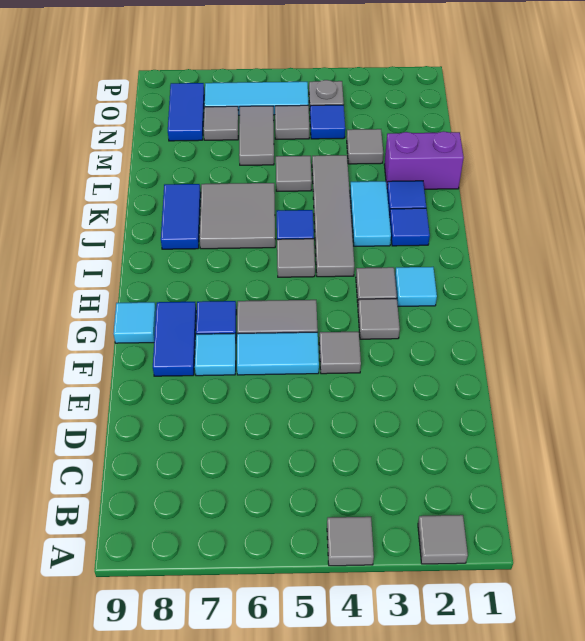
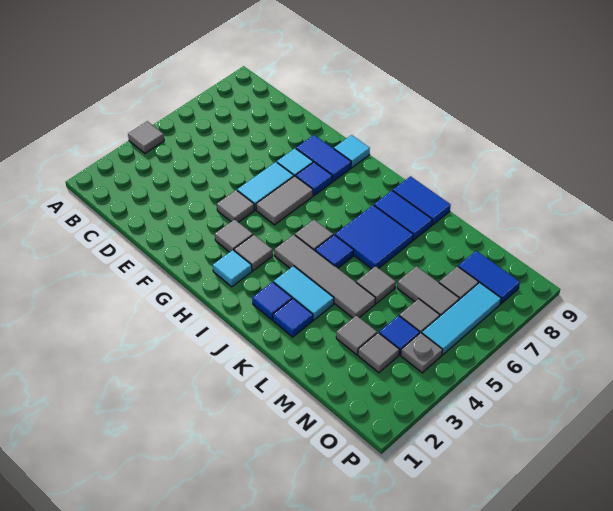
grey 1x1 tile [418,515,468,564] -> grey 1x1 tile moved to [358,333,399,373]
grey 2x2 tile [199,183,275,249] -> blue 2x2 tile [335,205,413,269]
none -> blue 1x2 tile [393,176,451,225]
purple 1x2 brick [384,131,464,189] -> none

